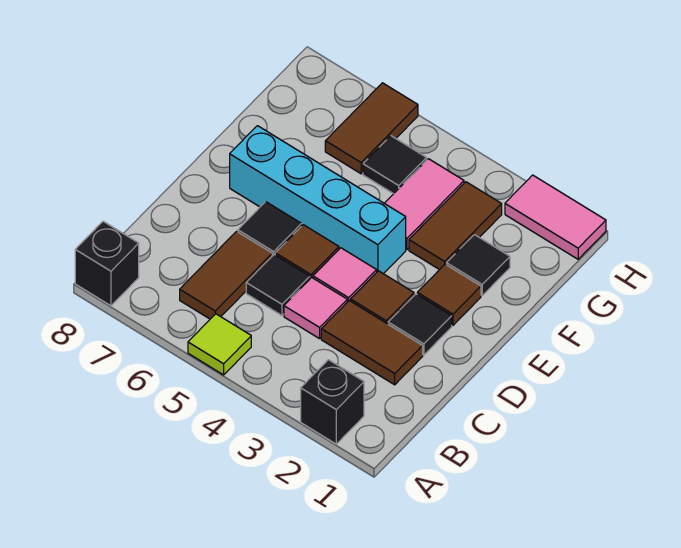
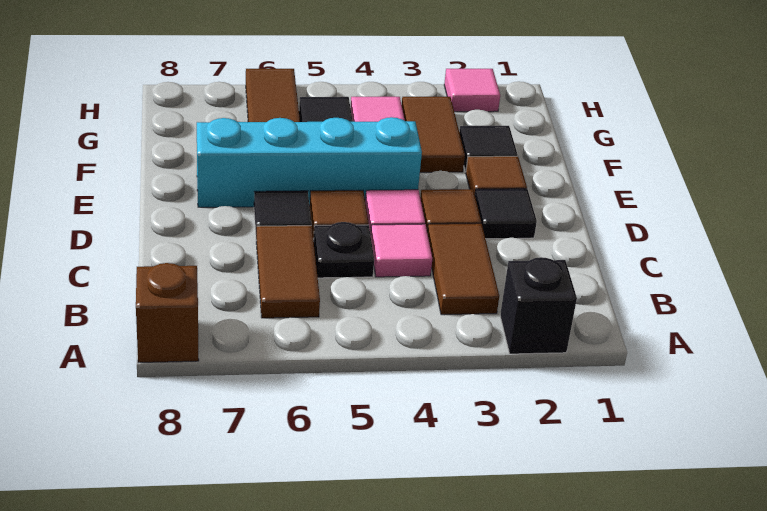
lime 1x1 tile [188,314,251,375] -> none
black 1x1 brick [75,221,139,306] -> brown 1x1 brick [136,263,199,363]
brown 1x2 tile [321,301,423,385] -> brown 1x2 tile turned to [427,223,499,315]
black 1x1 tile [246,255,310,315] -> black 1x1 plate [314,222,374,278]
pink 1x2 tile [505,175,606,259] -> pink 1x1 tile [444,69,500,112]

